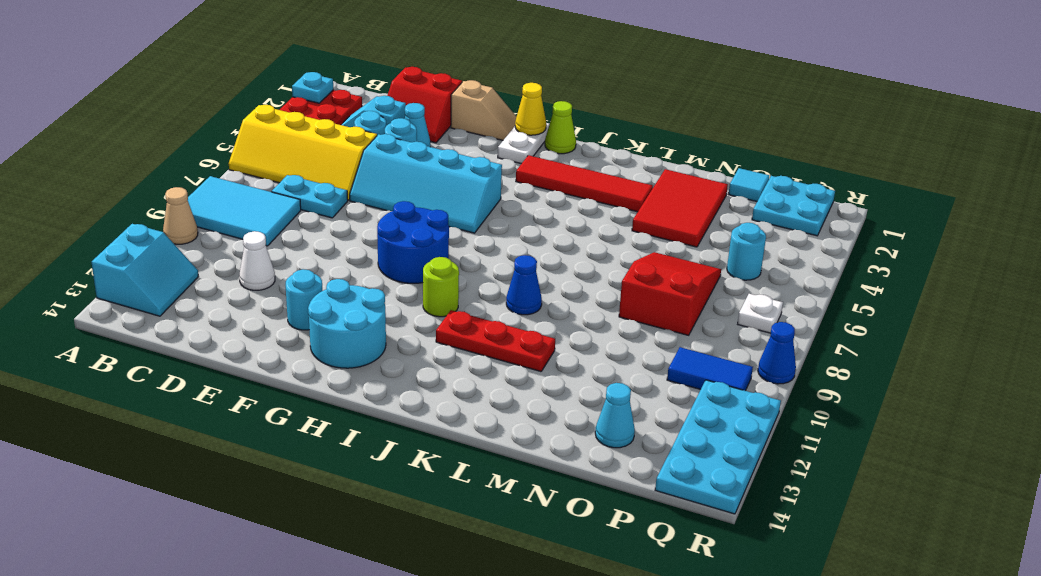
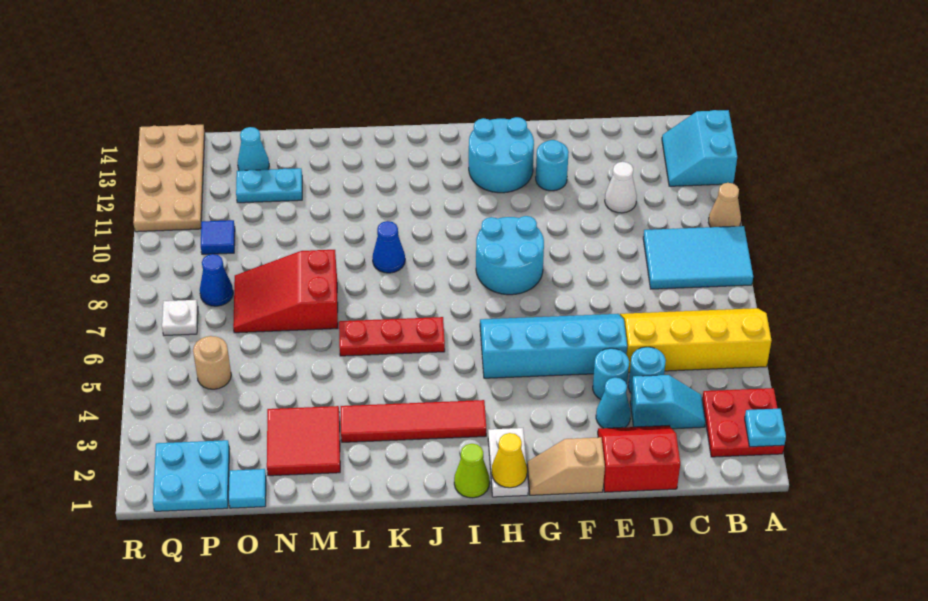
cyan 1x2 plate [272,175,348,218] -> cyan 1x2 plate moved to [236,168,302,203]
blue 2x2 round brick [377,201,449,283] -> cyan 2x2 round brick [476,216,544,295]
lime 1x1 round brick [423,257,459,317] -> none
red 1x3 plate [436,310,555,371] -> red 1x3 plate moved to [339,317,445,356]
red 2x3 tile [632,169,728,247] -> red 2x2 tile [267,406,340,476]
red 2x3 slope [619,252,721,335] -> red 2x3 slope turned to [233,250,338,333]
cyan 1x1 round brick [727,223,766,280] -> tan 1x1 round brick [193,336,231,389]
blue 1x2 tile [667,347,753,391] -> blue 1x1 tile [201,220,235,254]
cyan 2x4 plate [655,380,781,514] -> tan 2x4 plate [133,124,205,232]
blue 1x1 cone [758,322,796,384] -> blue 1x1 cone moved to [200,254,233,306]

